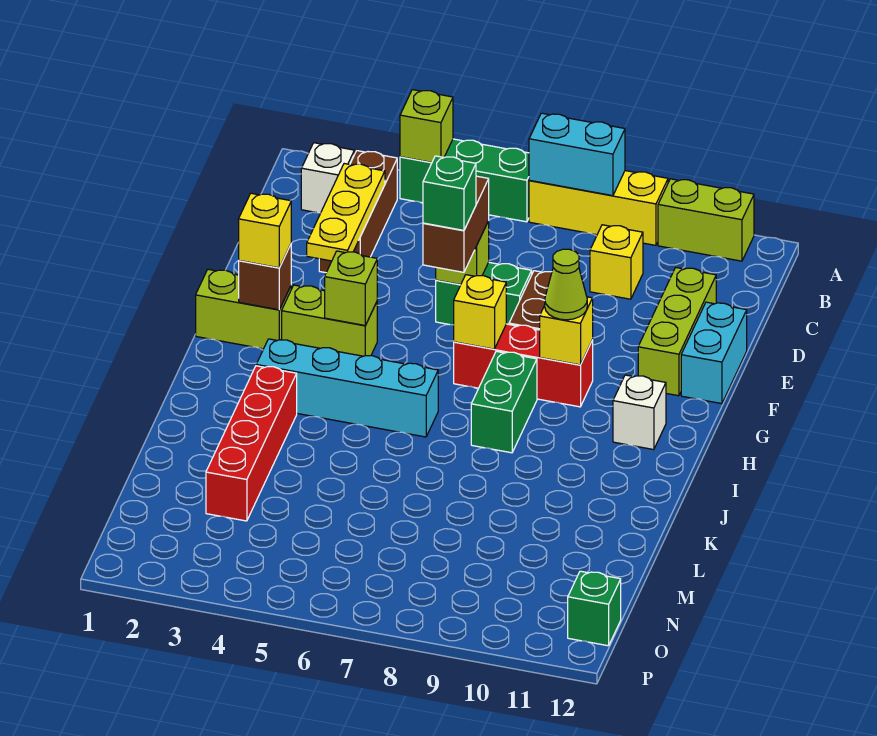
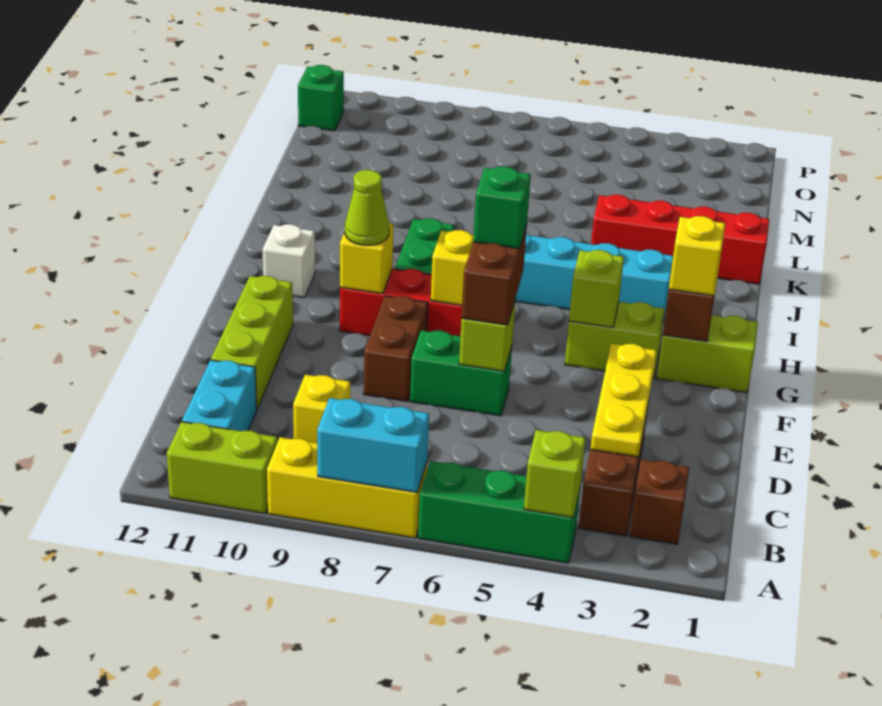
white 1x1 brick [301,143,354,213] -> brown 1x1 brick [629,460,689,544]
cyan 1x2 brick [681,302,747,404] -> cyan 1x2 brick moved to [182,360,257,431]
red 1x4 brick [206,366,297,521] -> red 1x4 brick turned to [591,195,769,284]

